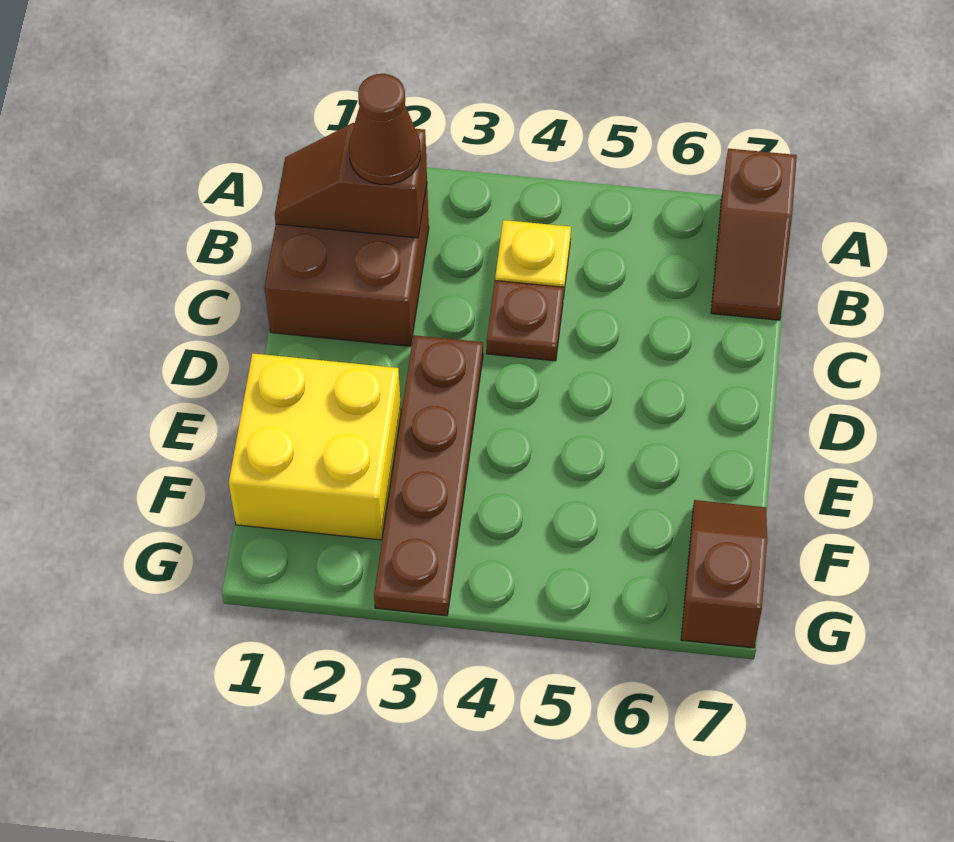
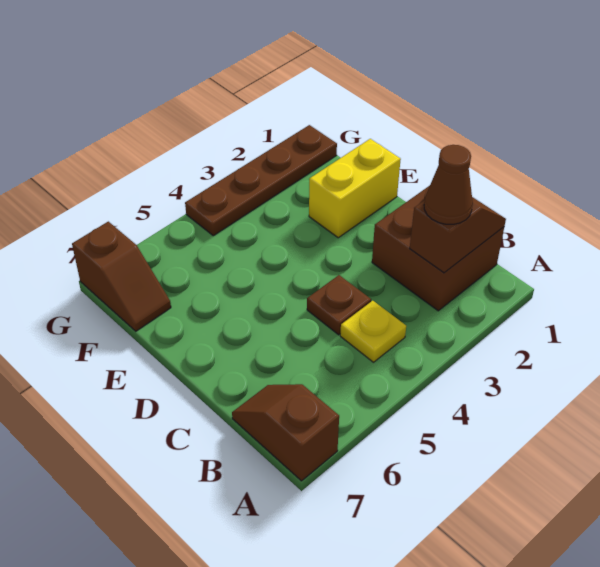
brown 1x4 plate [374,335,483,616] -> brown 1x4 plate turned to [185,125,337,236]
yellow 2x2 brick [229,353,401,540] -> yellow 1x2 brick [309,139,401,238]

